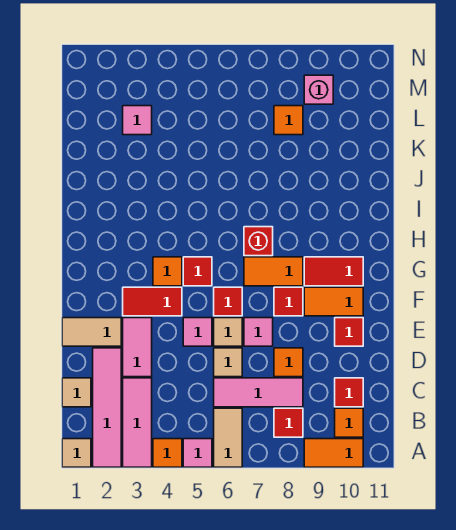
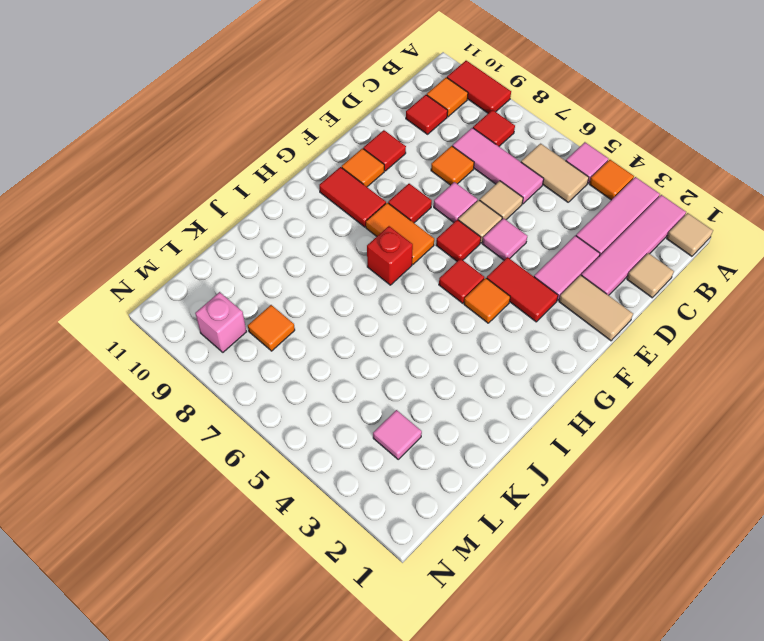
tan 1x2 tile [214,408,242,467] -> tan 1x2 tile turned to [521,144,589,202]
orange 1x2 tile [304,439,363,467] -> red 1x2 tile [447,61,511,113]
orange 1x2 tile [304,287,363,316] -> orange 1x1 tile [342,148,384,187]

